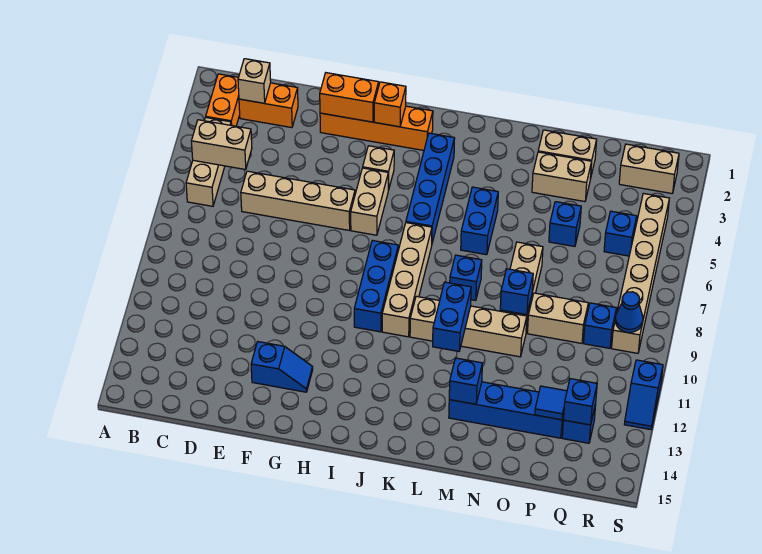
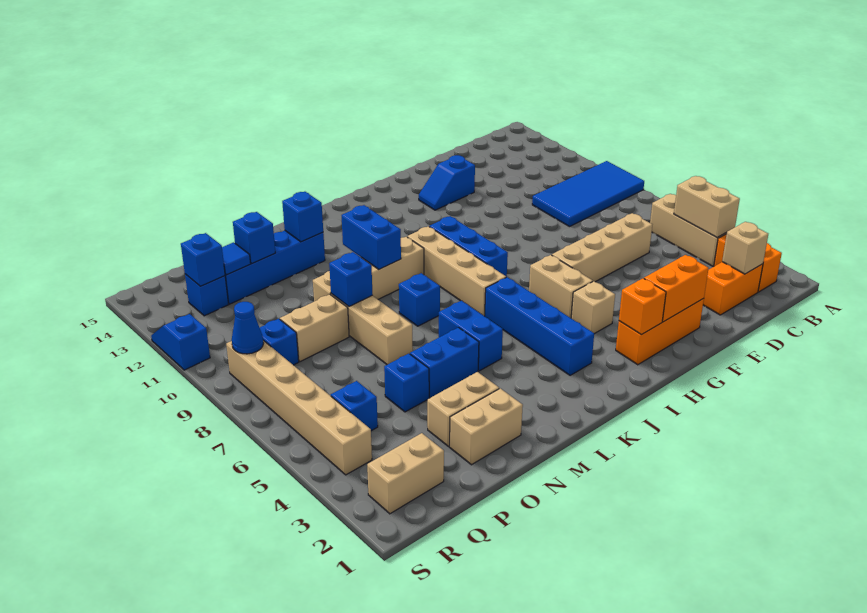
none -> blue 2x4 tile [532,161,644,227]
tan 1x2 brick [191,120,252,170] -> tan 1x2 brick turned to [674,176,740,237]
orange 1x4 brick [320,106,433,150] -> orange 1x3 brick [616,299,704,365]
none -> blue 1x2 brick [410,327,479,398]
none -> blue 1x1 brick [233,212,275,263]

